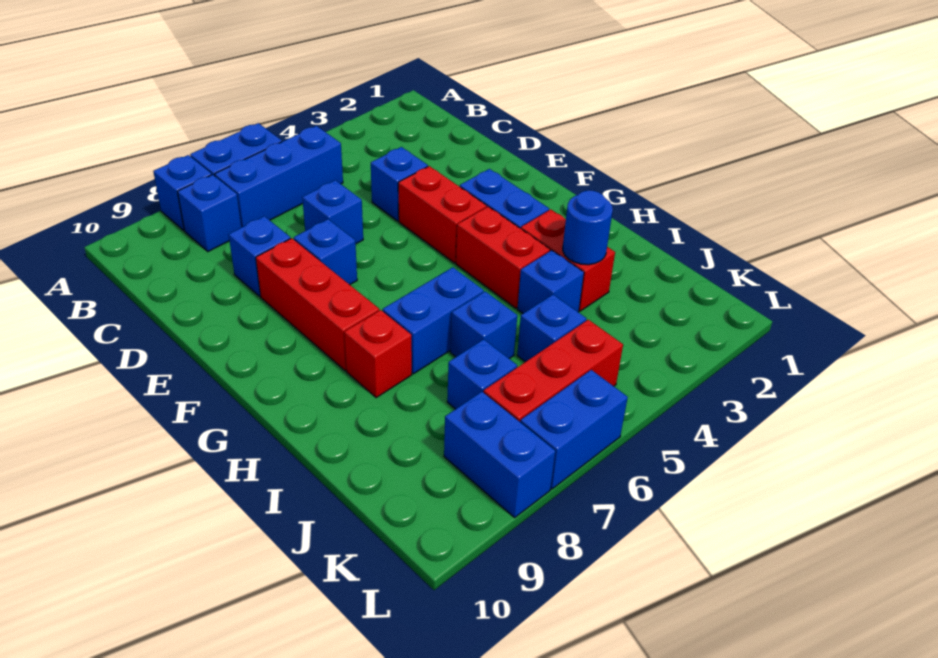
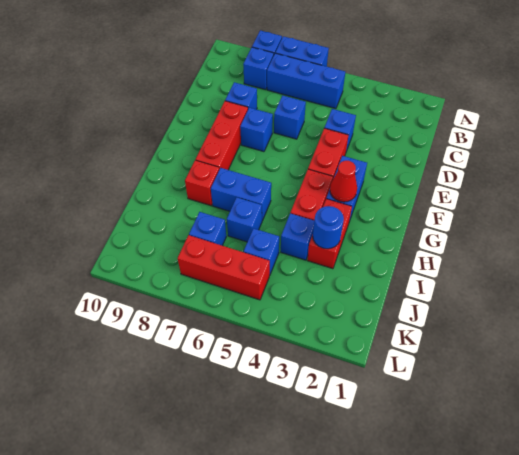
none -> red 1x1 cone [330,161,357,202]
blue 1x2 brick [444,392,555,518] -> none
blue 1x2 brick [520,370,628,489] -> none

